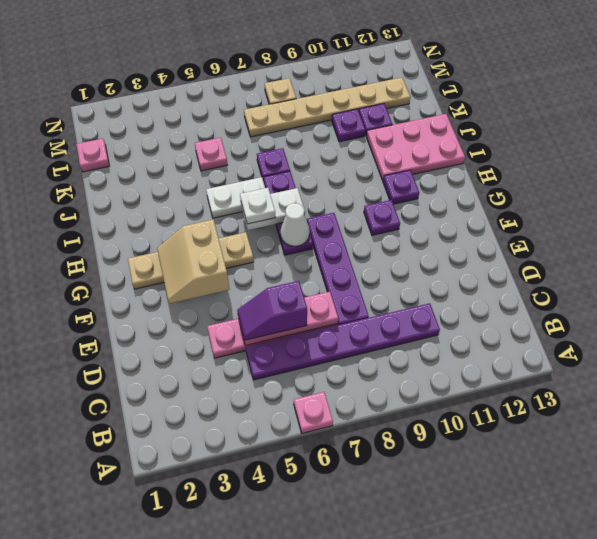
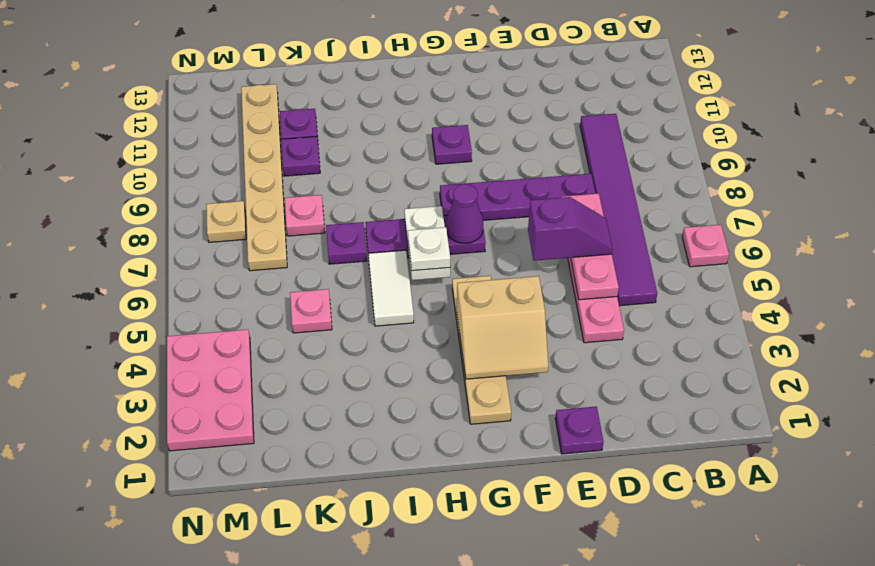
purple 1x6 plate [246,303,440,380] -> purple 1x6 tile [580,114,657,306]
purple 1x2 slope [237,281,307,340] -> purple 1x2 slope turned to [528,197,613,261]
white 1x1 cone [281,203,310,246] -> purple 1x1 cone [446,184,483,243]
purple 1x1 plate [383,170,419,204] -> purple 1x1 plate moved to [555,407,604,454]
white 1x2 plate [206,177,265,218] -> white 1x2 tile [368,250,414,326]
pink 2x3 plate [366,114,465,180] -> pink 2x3 plate moved to [167,329,254,451]
pink 1x1 plate [76,139,109,172] -> pink 1x1 plate moved to [285,195,325,236]

